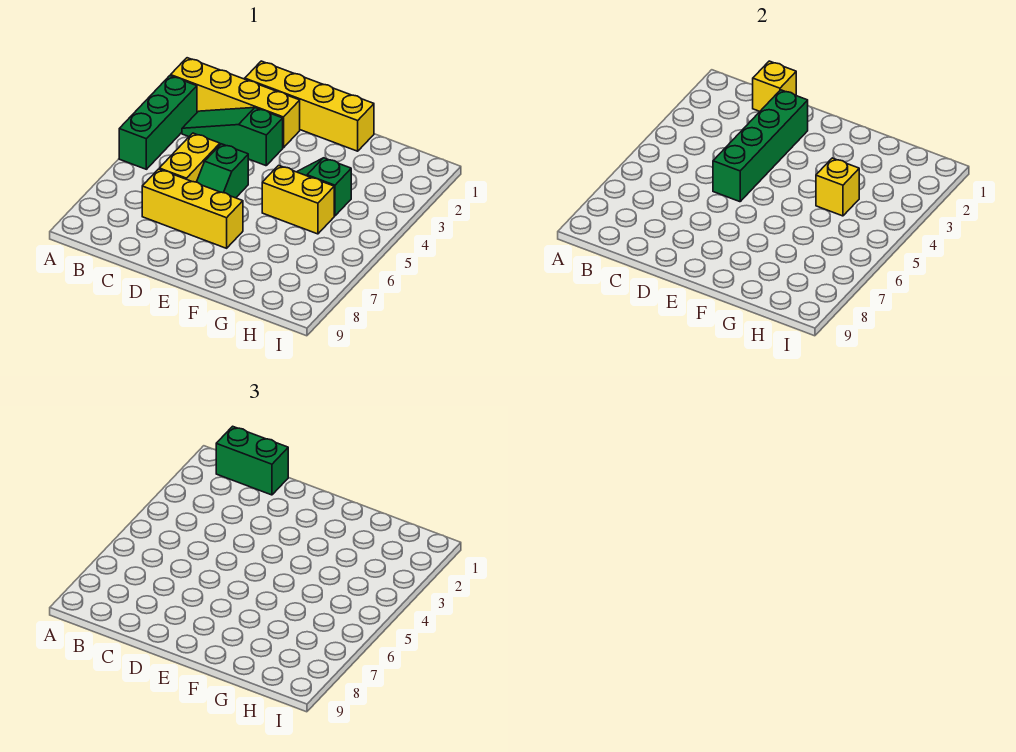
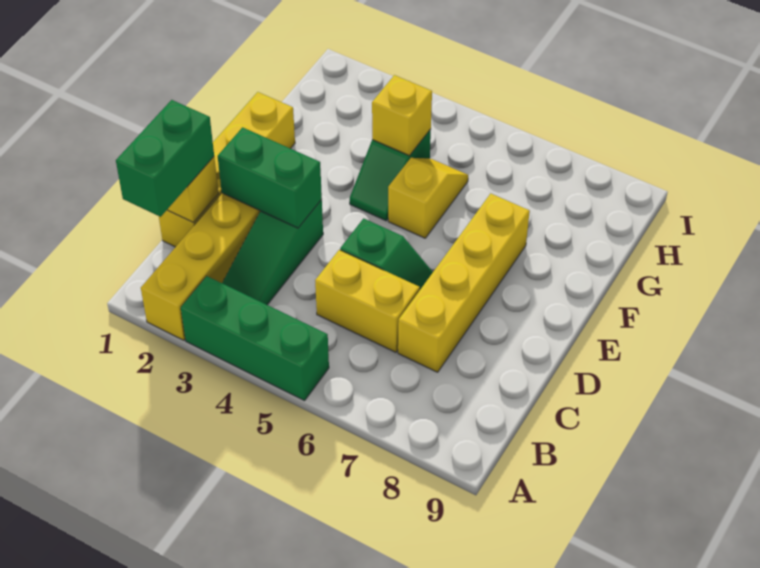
yellow 1x3 brick [142,169,243,248] -> yellow 1x4 brick [398,193,530,372]
green 1x4 brick [713,90,808,202] -> green 1x2 brick [218,127,322,228]
yellow 1x2 brick [262,165,334,234] -> yellow 1x2 slope [388,158,468,238]

